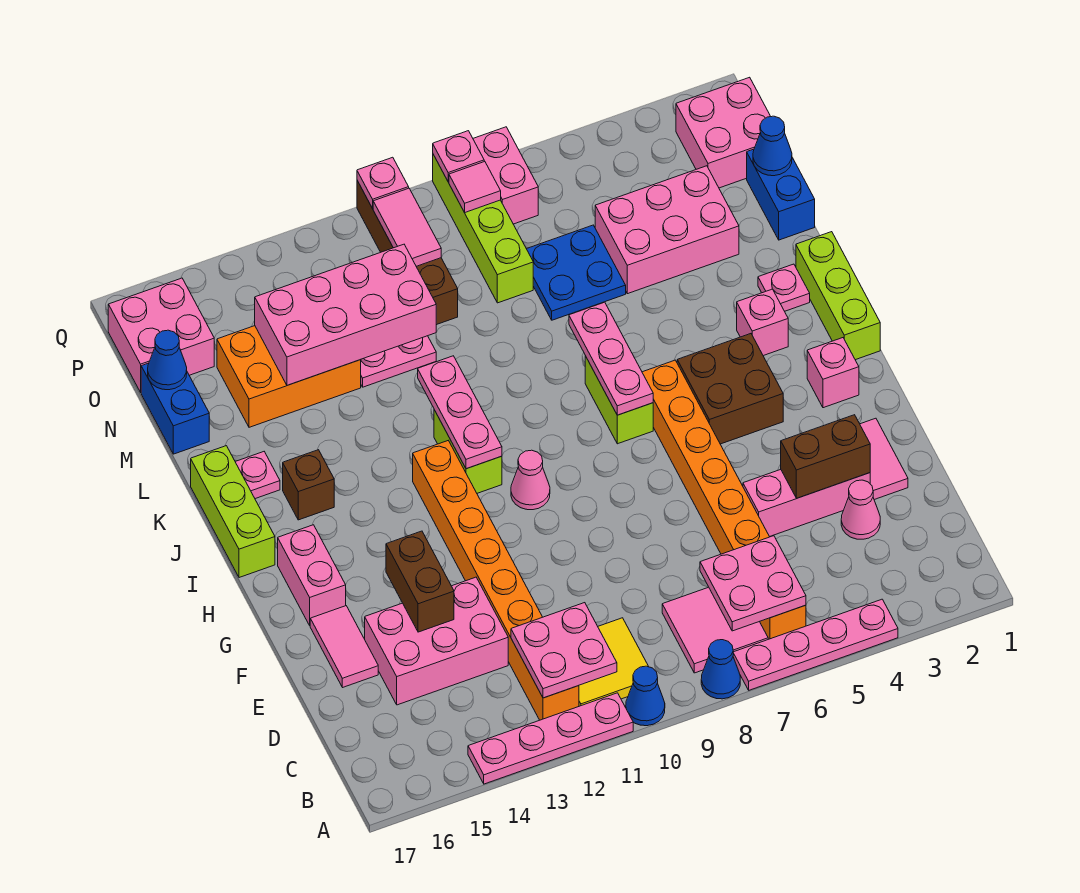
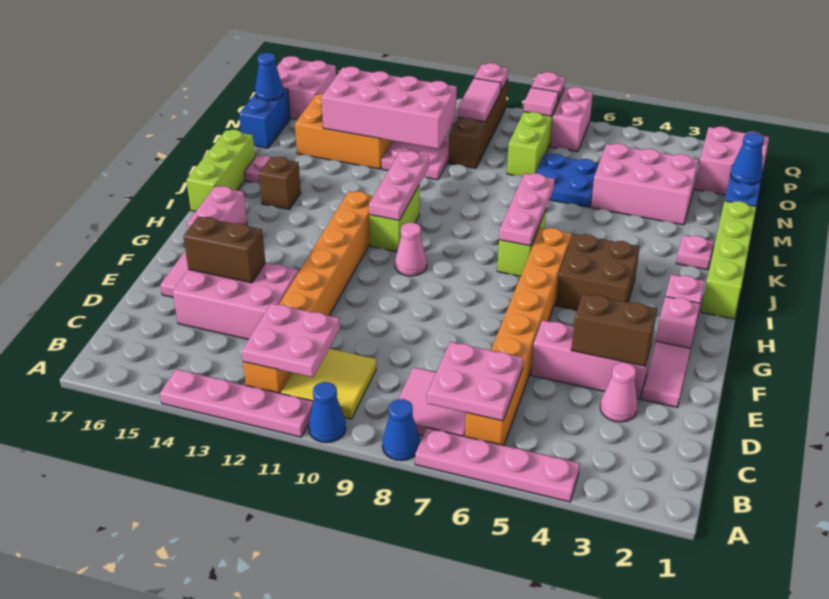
brown 1x2 brick [386,531,454,632] -> brown 1x2 brick turned to [183,216,266,283]
lime 1x3 brick [796,232,880,360] -> lime 1x4 brick [701,201,756,319]
pink 1x1 brick [737,289,788,356] -> pink 1x1 brick moved to [656,296,700,348]

